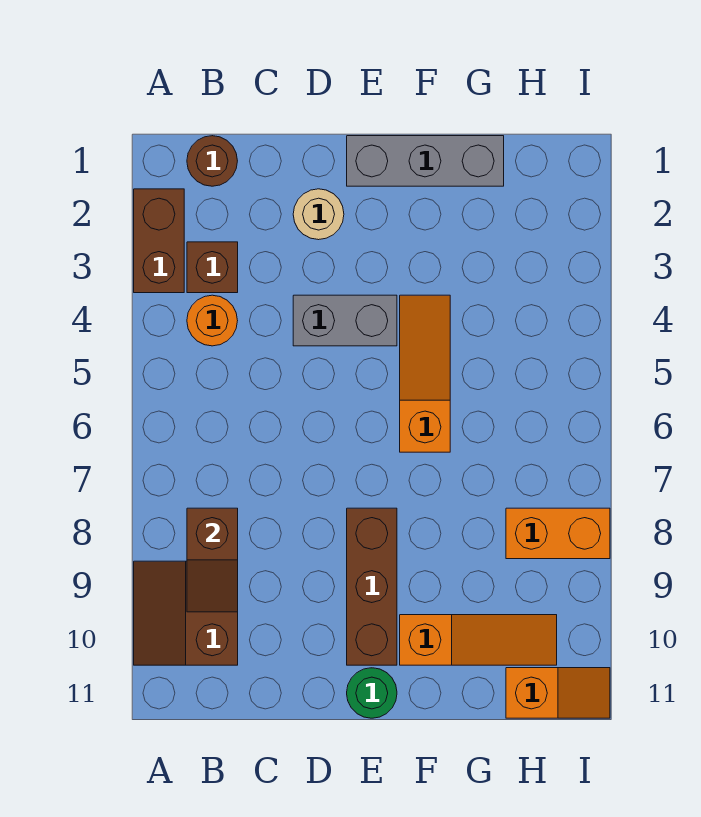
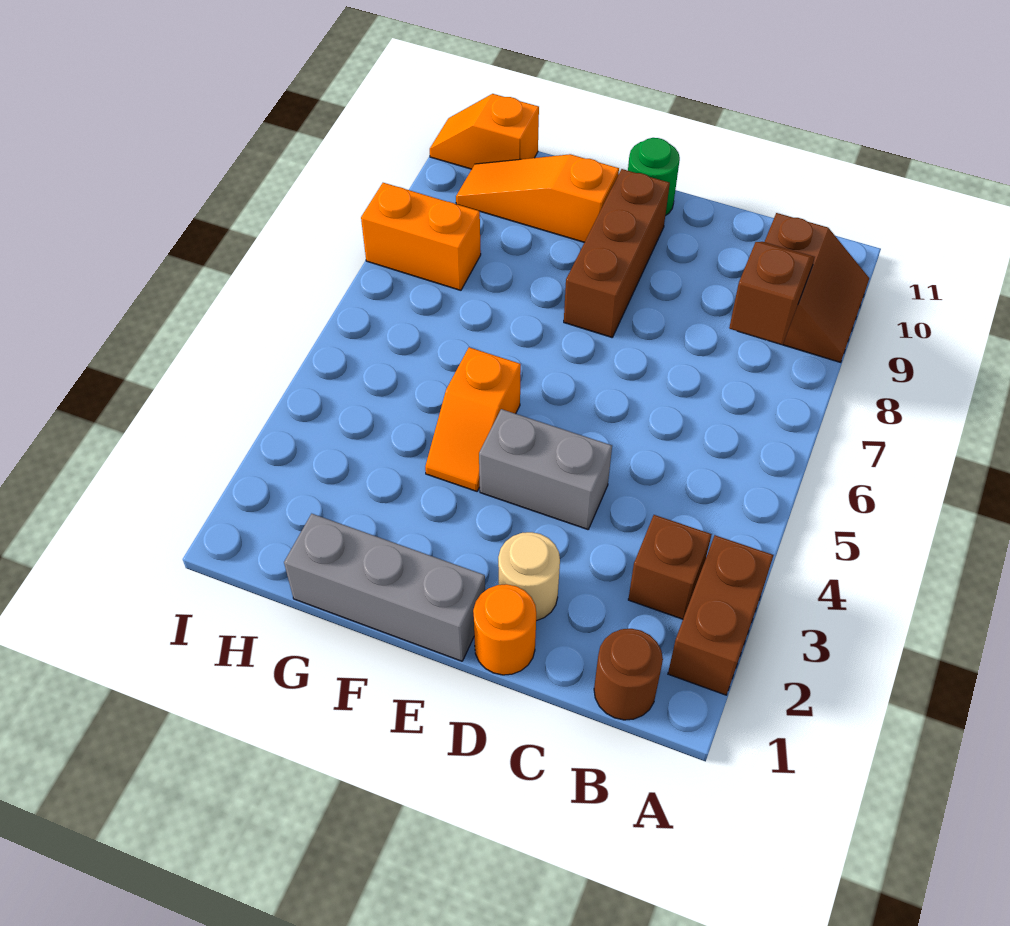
orange 1x1 round brick [187,295,238,346] -> orange 1x1 round brick moved to [473,584,536,675]
orange 1x3 slope [400,295,450,452] -> orange 1x2 slope [425,347,521,491]

